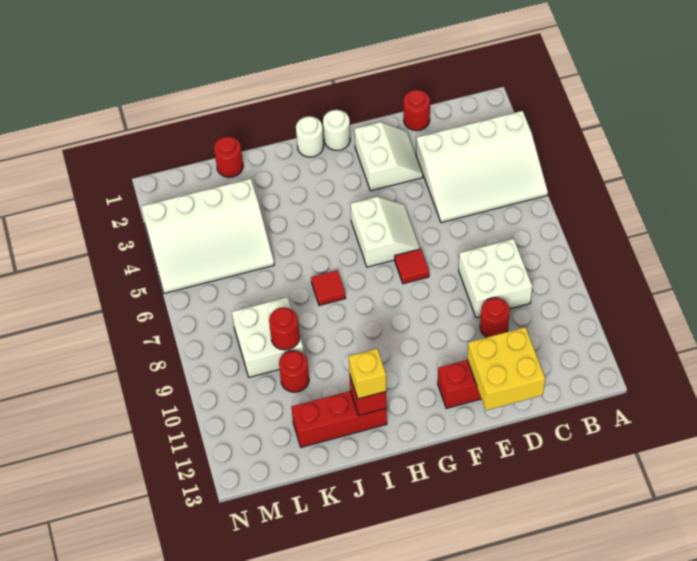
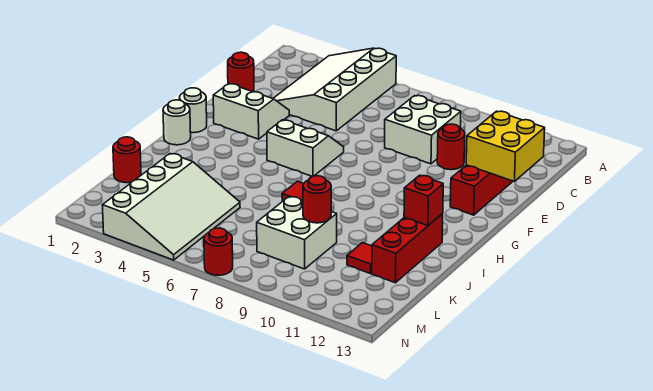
white 3x4 slope [416,111,548,223] -> white 3x4 slope turned to [273,48,396,131]
red 1x1 tile [395,249,429,284] -> red 1x1 tile moved to [347,243,372,274]
yellow 1x1 brick [349,349,386,399] -> none
red 1x1 round brick [279,350,309,392] -> red 1x1 round brick moved to [204,228,233,275]

